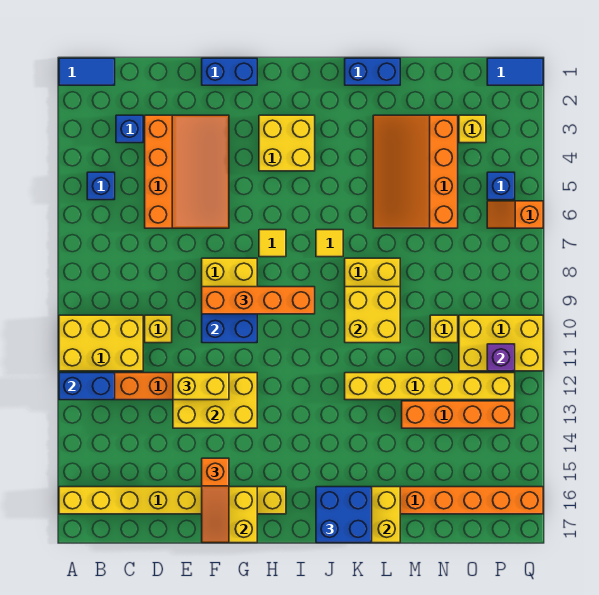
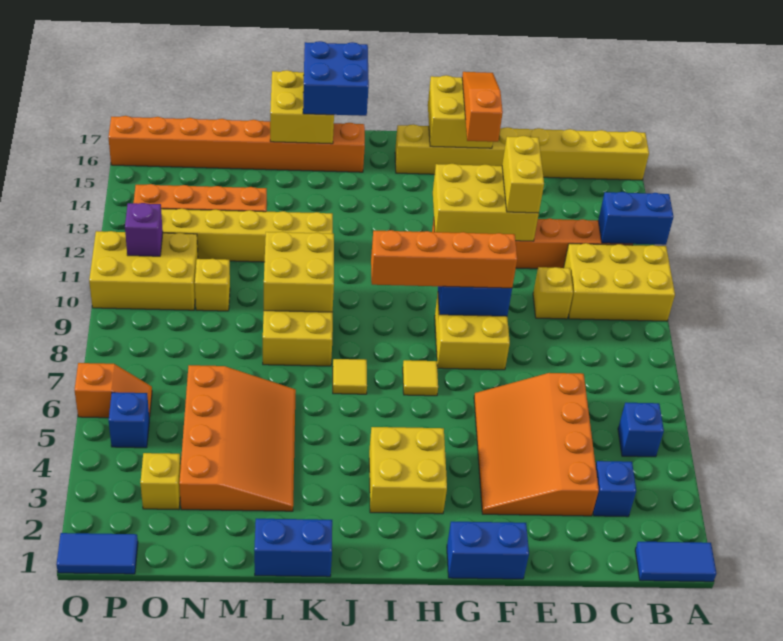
yellow 1x2 brick [173,373,229,400] -> yellow 1x2 brick turned to [502,136,544,213]

